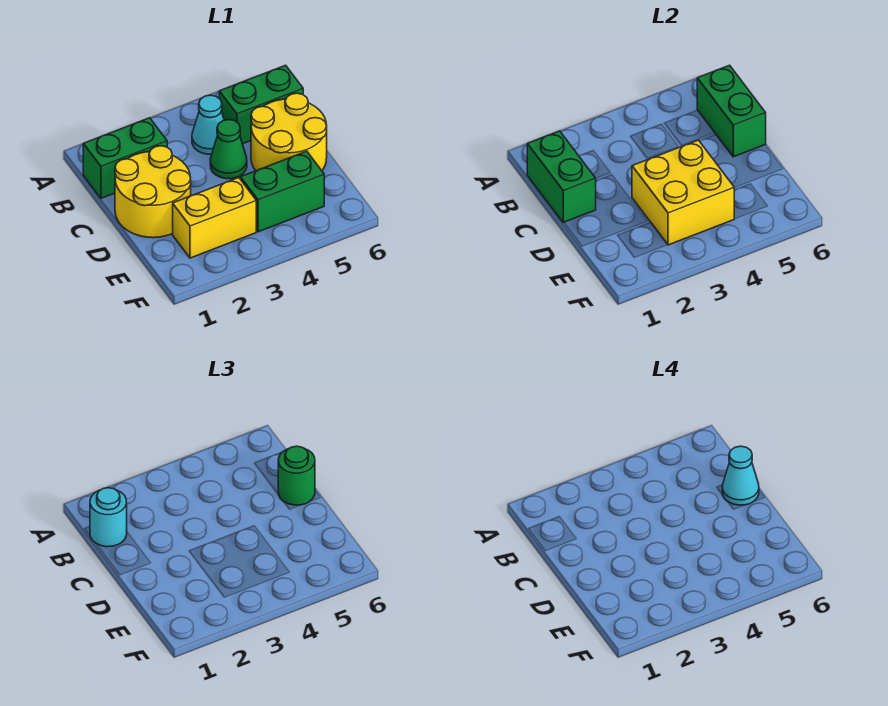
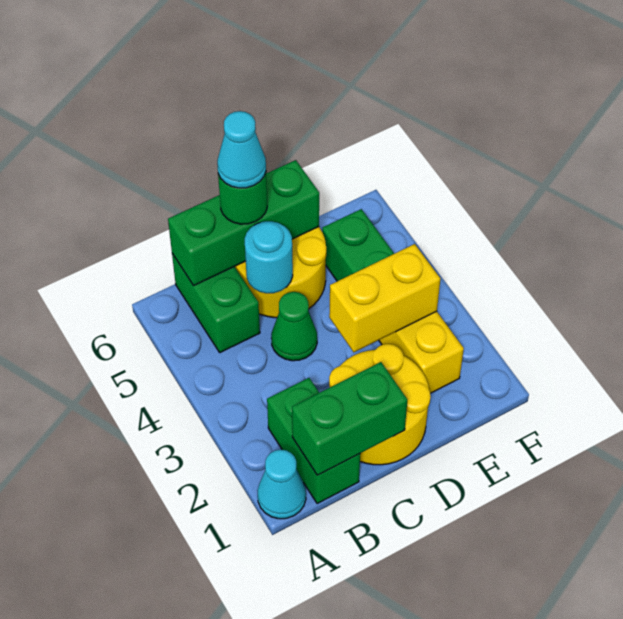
cyan 1x1 round brick [90,488,127,547] -> cyan 1x1 round brick moved to [245,221,293,293]
cyan 1x1 cone [192,95,224,154] -> cyan 1x1 cone moved to [257,450,306,519]
green 1x2 brick [697,65,766,157] -> green 1x3 brick [168,160,319,285]
yellow 2x2 brick [632,140,734,245] -> yellow 1x2 brick [329,244,440,352]

